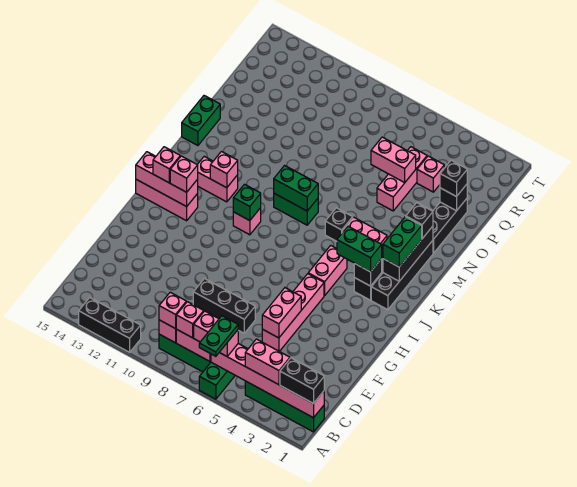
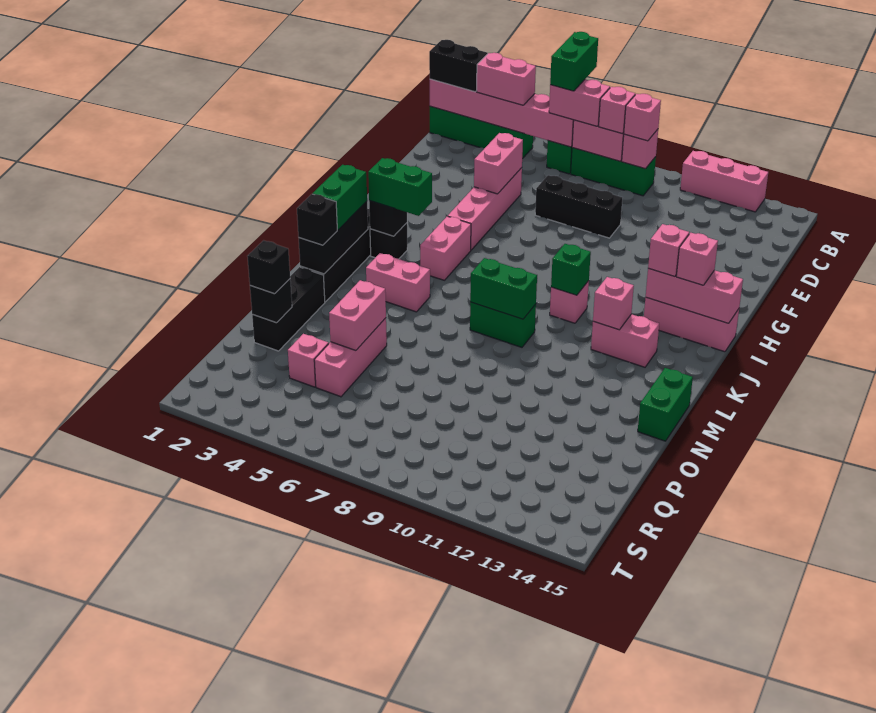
green 1x2 plate [199,316,238,356] -> green 1x2 brick [550,32,598,91]
black 1x3 brick [79,298,141,352] -> pink 1x3 brick [680,151,768,212]
black 1x1 brick [325,208,353,241] -> none
pink 1x2 brick [371,137,416,182] -> pink 1x2 brick turned to [329,280,386,350]

